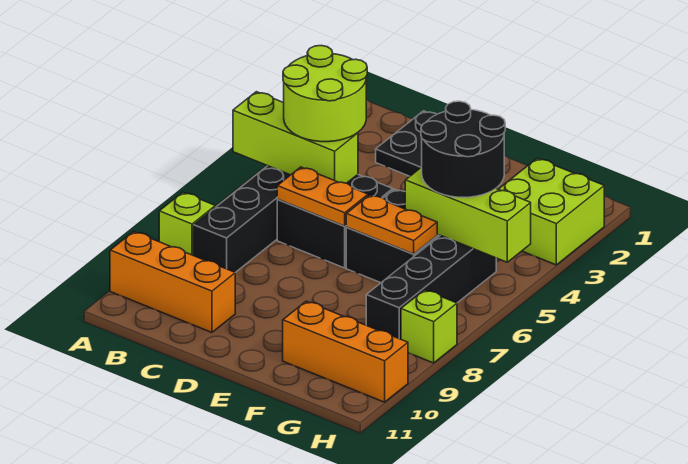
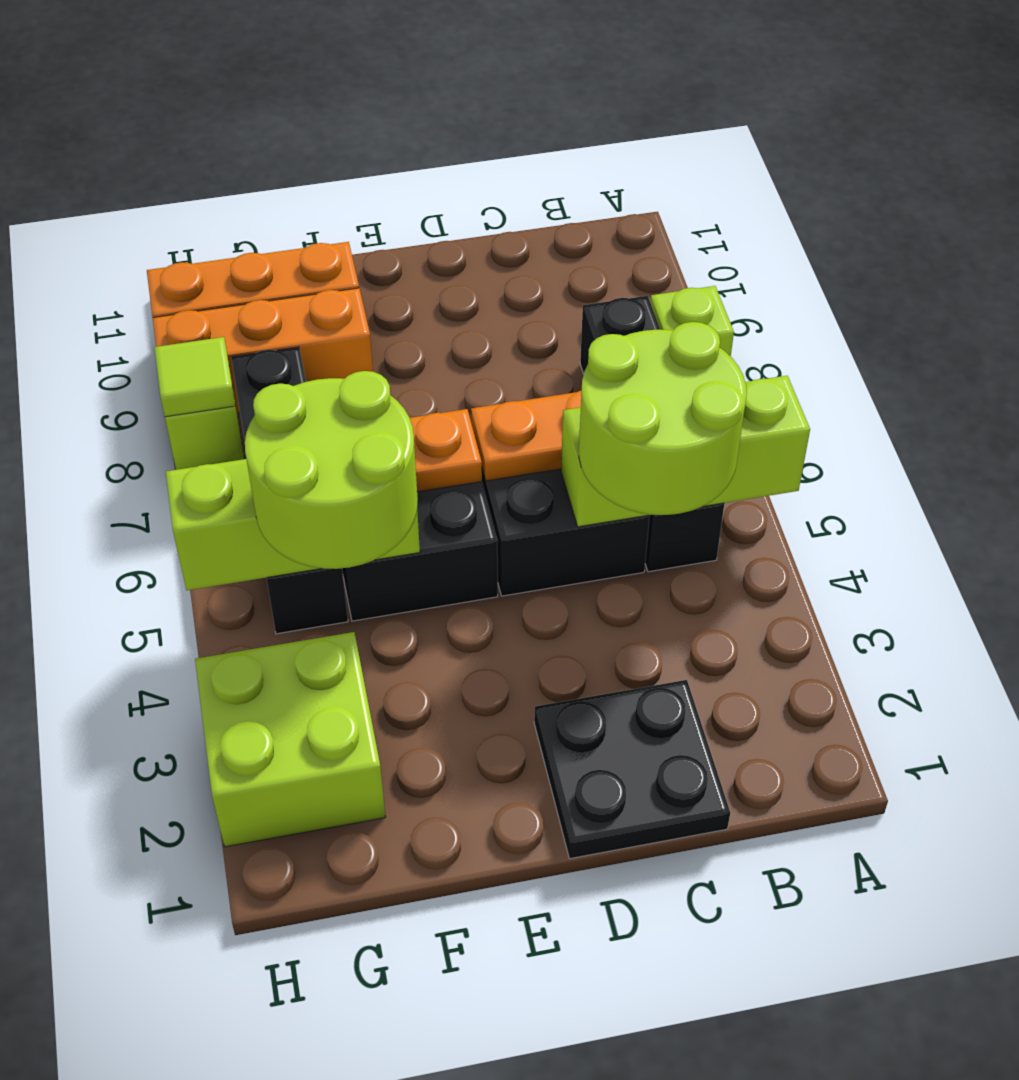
orange 1x3 brick [110,232,235,332] -> orange 1x3 brick moved to [153,288,373,413]
black 2x2 round brick [421,101,505,197] -> lime 2x2 round brick [245,371,418,569]
none -> lime 1x1 tile [154,337,235,417]

